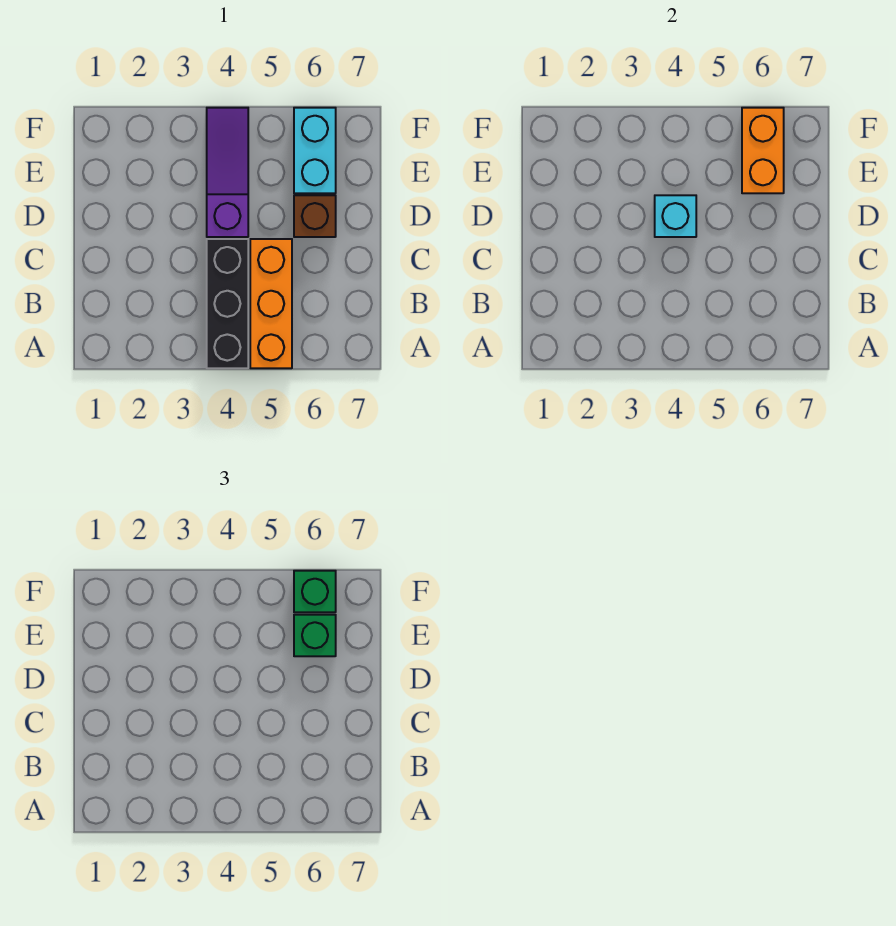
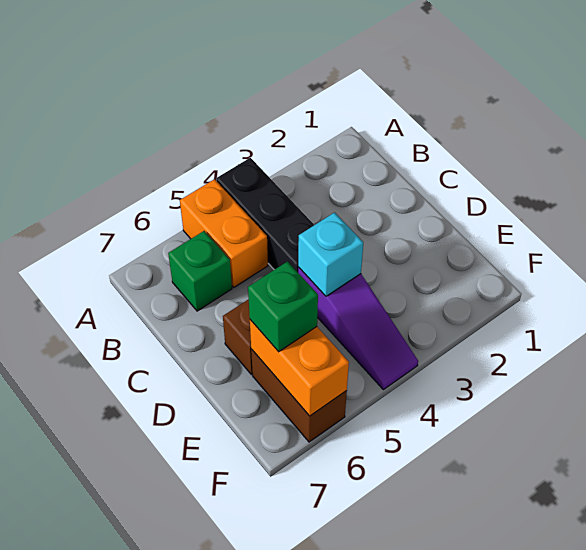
orange 1x3 brick [250,239,292,368] -> orange 1x2 brick [180,179,268,287]
cyan 1x2 brick [294,108,336,193] -> brown 1x2 brick [251,349,347,442]
green 1x1 brick [294,571,336,612] -> green 1x1 brick moved to [168,231,232,311]

